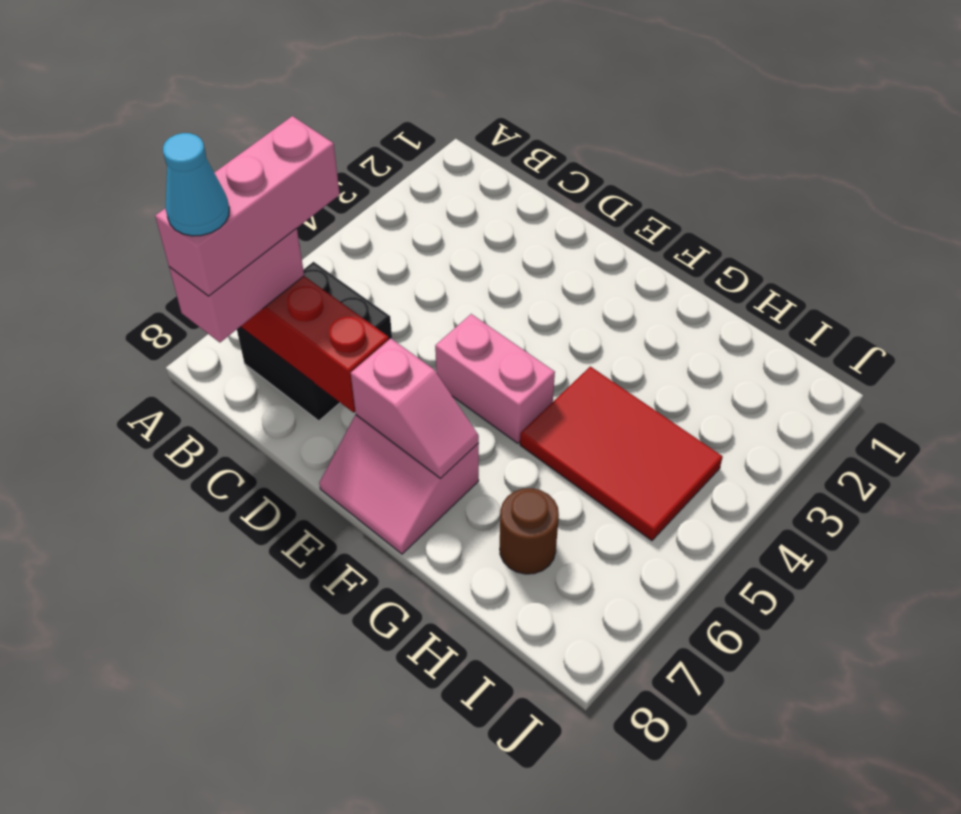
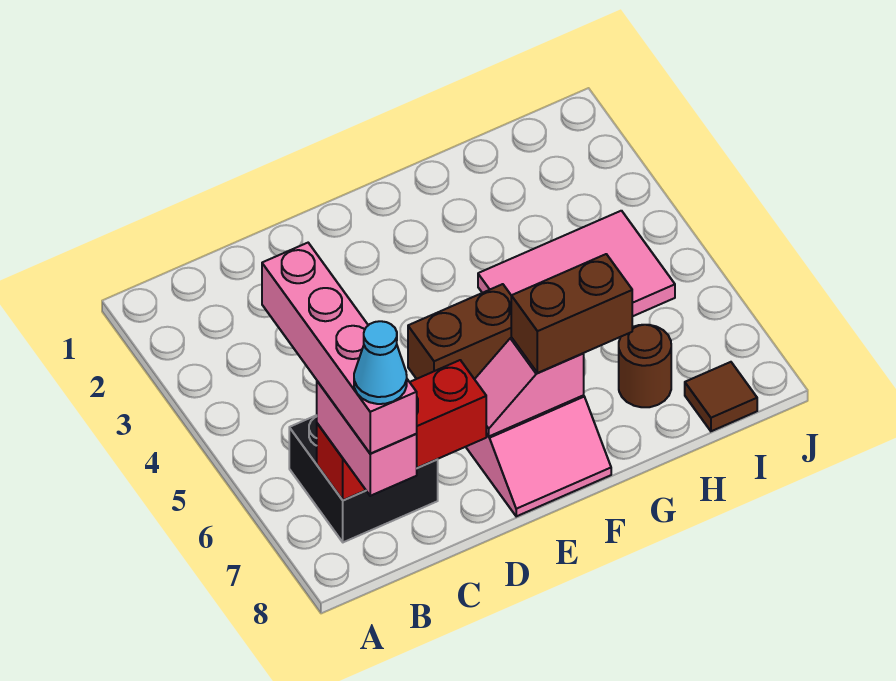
pink 1x3 brick [155,116,340,296] -> pink 1x4 brick [262,243,417,454]
pink 1x2 brick [435,314,555,443] -> brown 1x2 brick [408,284,512,379]
pink 1x2 slope [351,338,479,478] -> pink 1x2 slope turned to [475,338,584,436]
none -> brown 1x2 brick [511,254,632,373]
red 2x3 tile [520,367,723,541] -> pink 2x3 tile [478,211,675,317]
none -> brown 1x1 tile [685,362,757,431]

